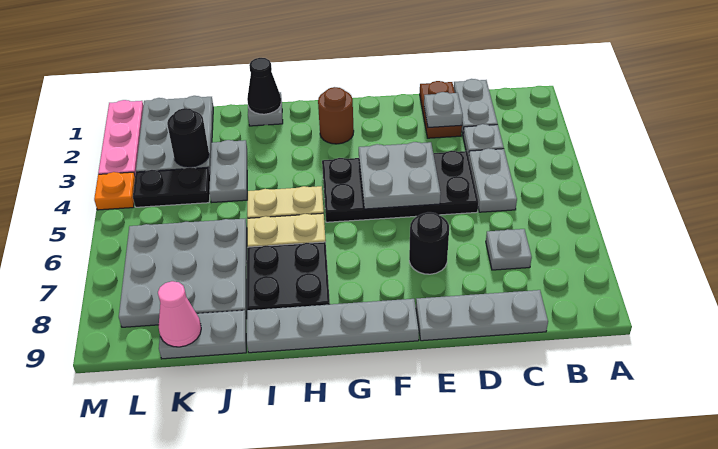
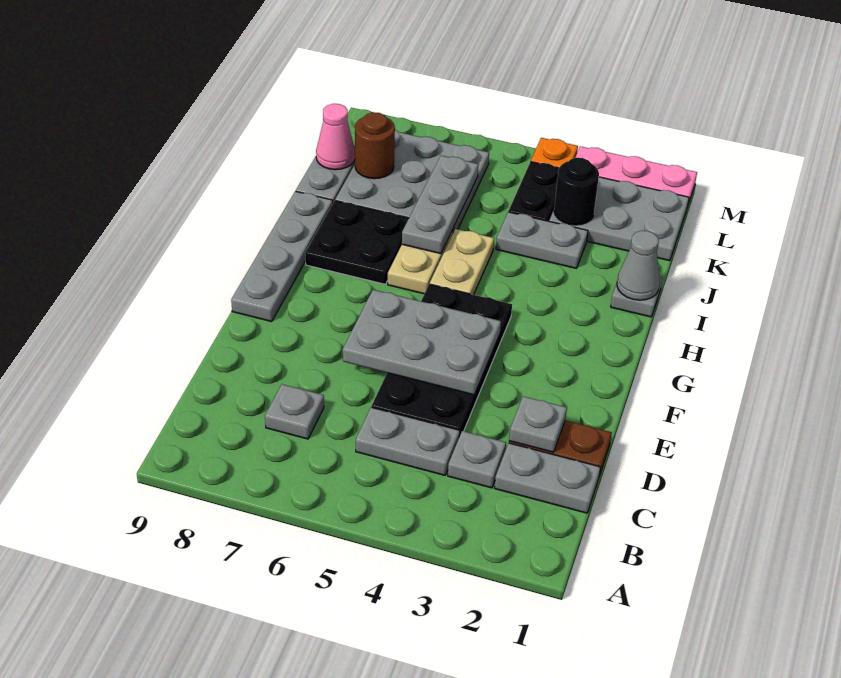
grey 1x3 plate [416,290,548,341] -> grey 1x3 plate moved to [402,156,479,254]
grey 2x2 plate [359,142,441,209] -> grey 2x3 plate [343,290,501,395]
black 1x1 round brick [409,212,449,274] -> none
brown 1x1 round brick [318,87,354,144] -> brown 1x1 round brick moved to [355,112,395,179]
black 1x1 cone [247,58,281,114] -> grey 1x1 cone [617,231,660,300]

